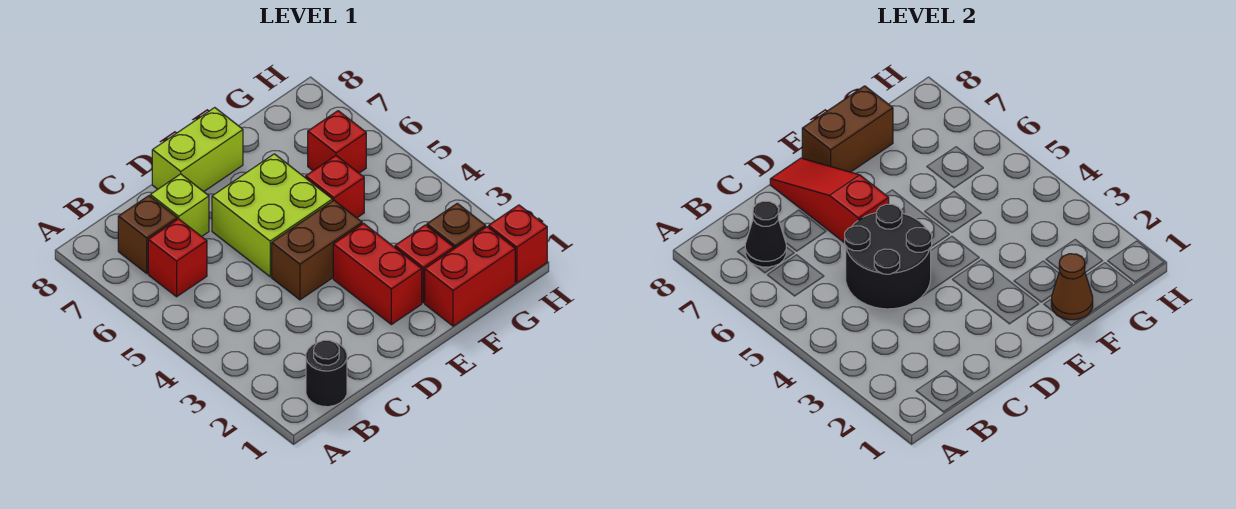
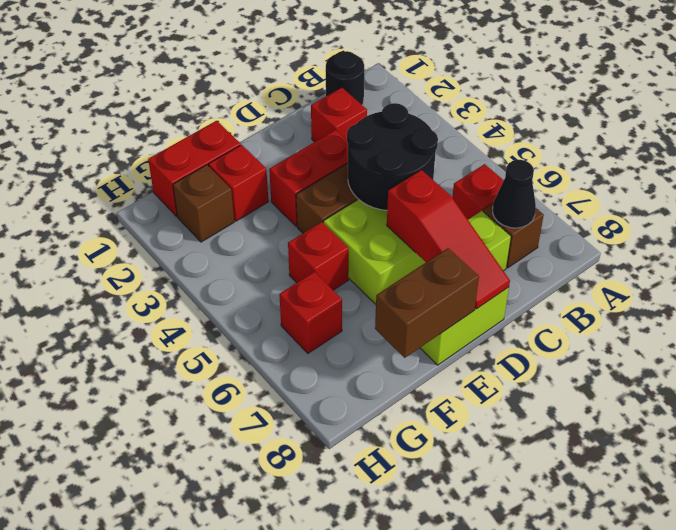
red 1x2 brick [333,223,422,325] -> red 1x2 brick turned to [269,130,348,226]
brown 1x1 cone [1051,254,1093,320] -> none
red 1x1 brick [489,205,547,283] -> red 1x1 brick moved to [311,88,367,142]

